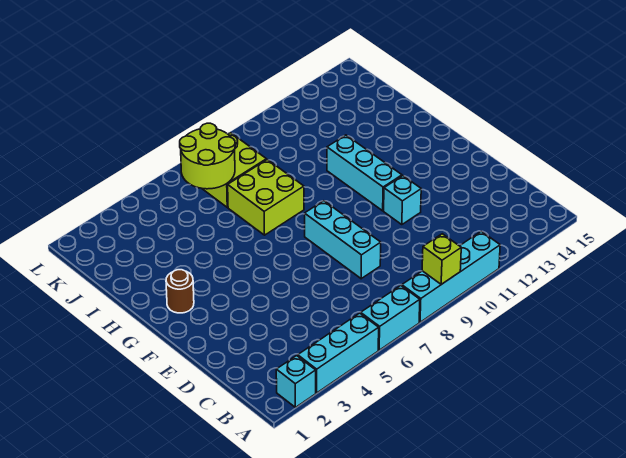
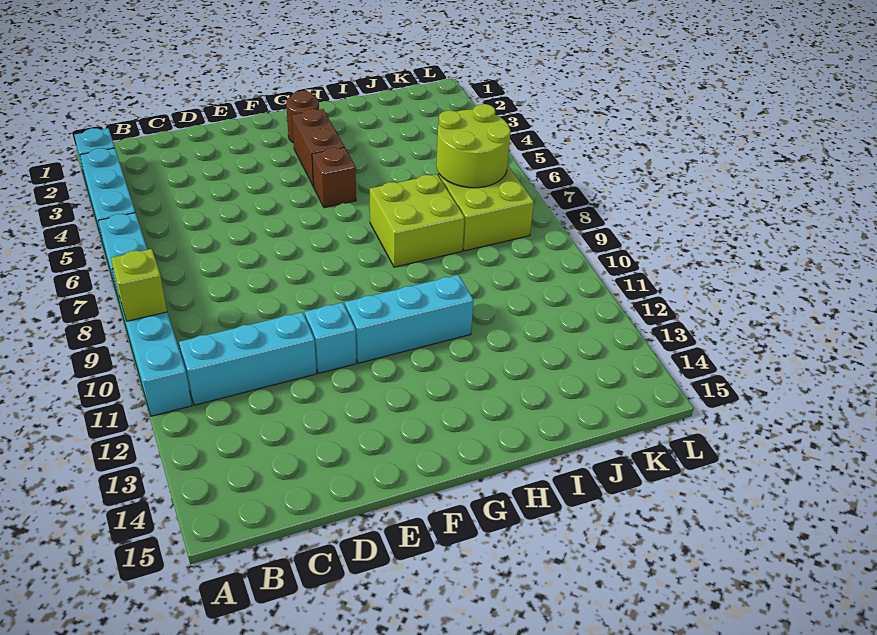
cyan 1x3 brick [305,201,381,279] -> cyan 1x3 brick moved to [179,312,317,405]
none -> brown 1x2 brick [292,109,344,187]
none -> brown 1x1 brick [312,147,356,208]

